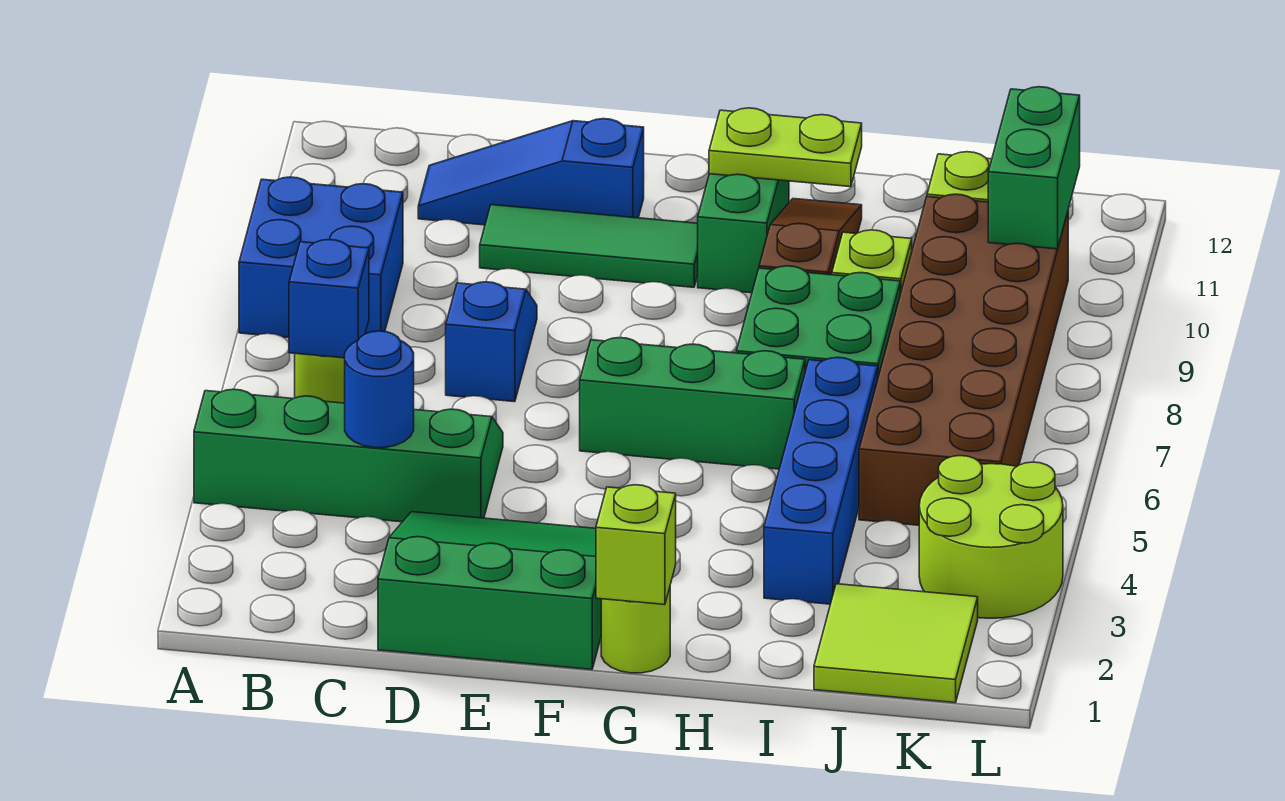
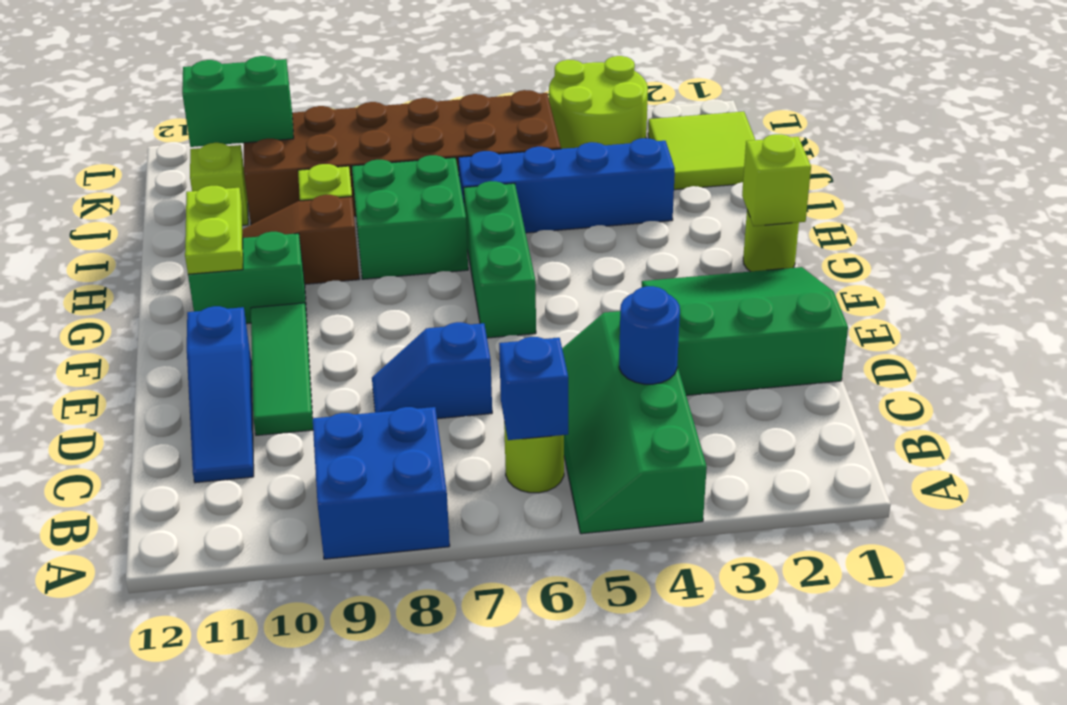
green 3x3 slope [378,512,601,670] -> green 3x3 slope turned to [642,267,848,395]

